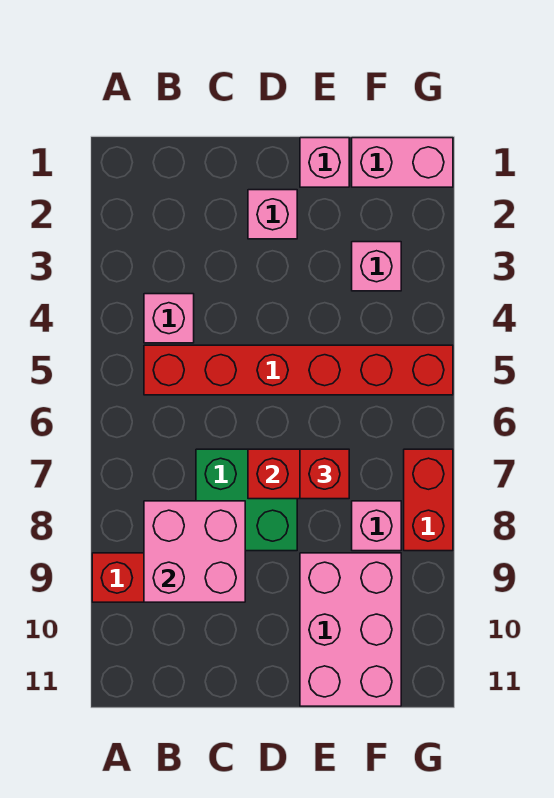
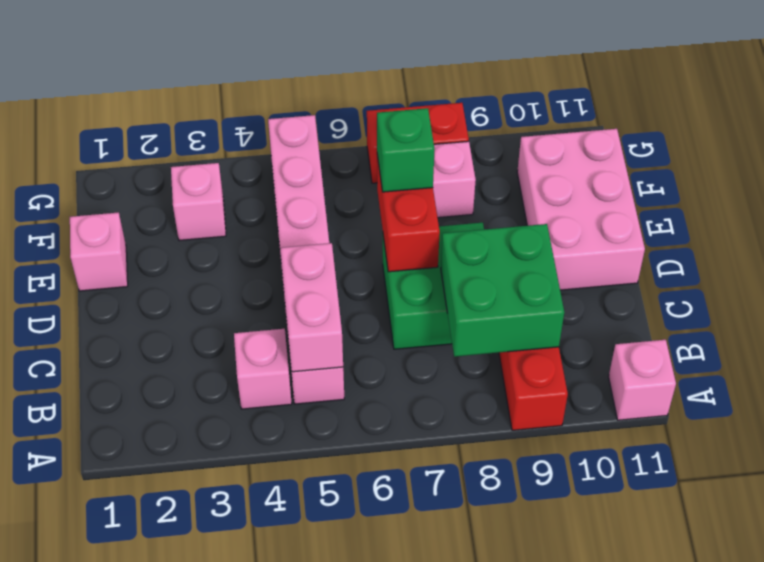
red 1x6 brick [144,345,453,395] -> pink 1x6 brick [268,115,344,404]
pink 2x2 brick [144,501,245,602] -> green 2x2 brick [441,224,564,357]
pink 1x1 brick [248,190,297,239] -> pink 1x1 brick moved to [609,340,676,420]
red 1x1 brick [300,449,349,499] -> green 1x1 brick [377,108,434,192]
pink 2x3 brick [300,553,401,706] -> pink 2x3 brick turned to [517,129,645,290]
pink 1x2 brick [352,138,453,187] -> pink 1x2 brick moved to [280,243,343,372]

